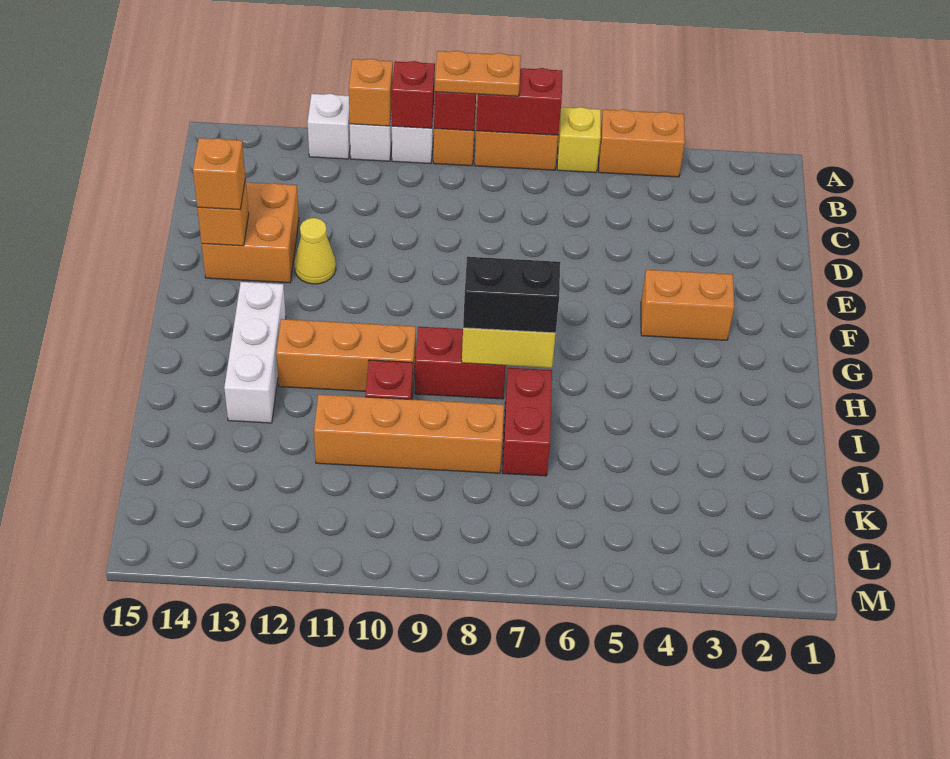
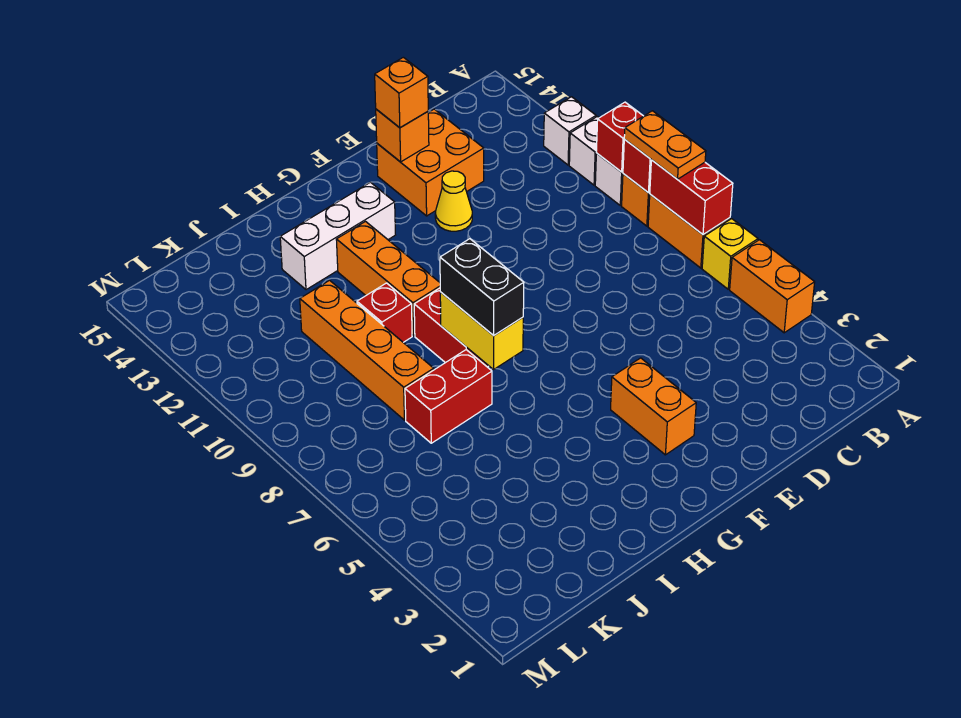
orange 1x1 brick [349,59,393,126] -> none

